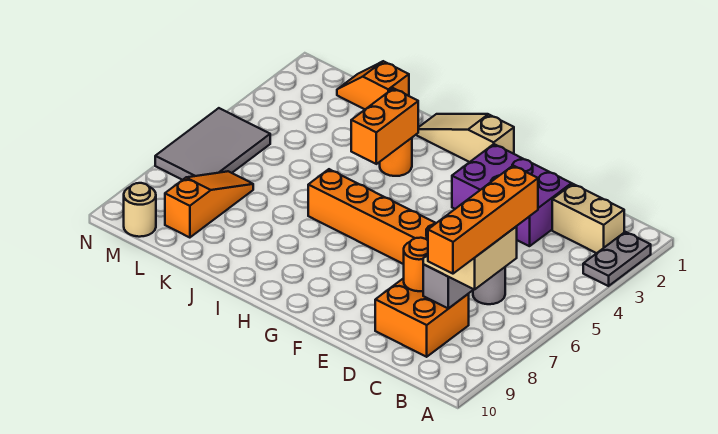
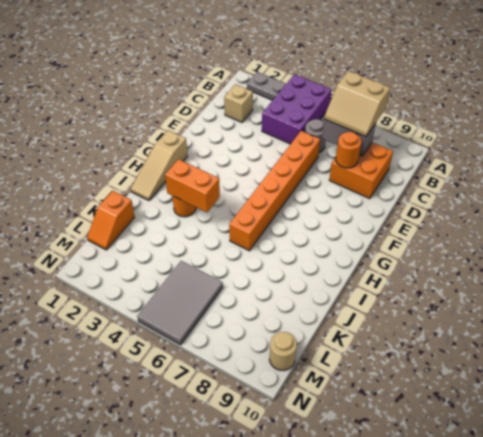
tan 1x2 brick [552,184,624,253] -> tan 1x1 brick [224,84,253,122]
orange 1x4 brick [428,166,538,274] -> none
purple 2x3 brick [452,144,572,246] -> purple 2x3 brick moved to [262,74,332,144]
orange 1x3 slope [165,171,253,238] -> none
grey 2x3 tile [155,108,270,180] -> grey 2x3 tile turned to [137,261,223,345]

